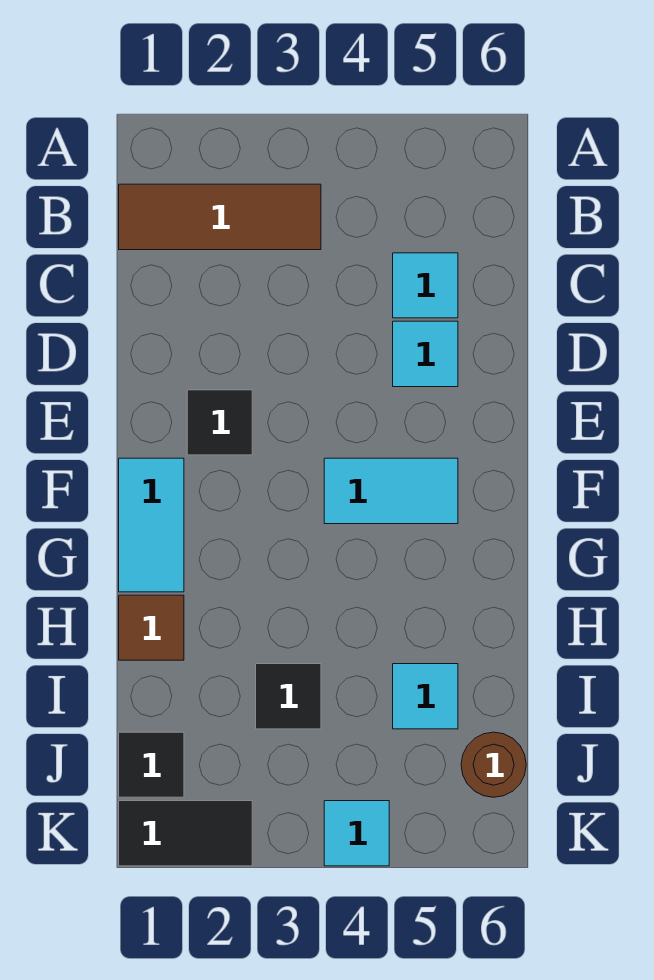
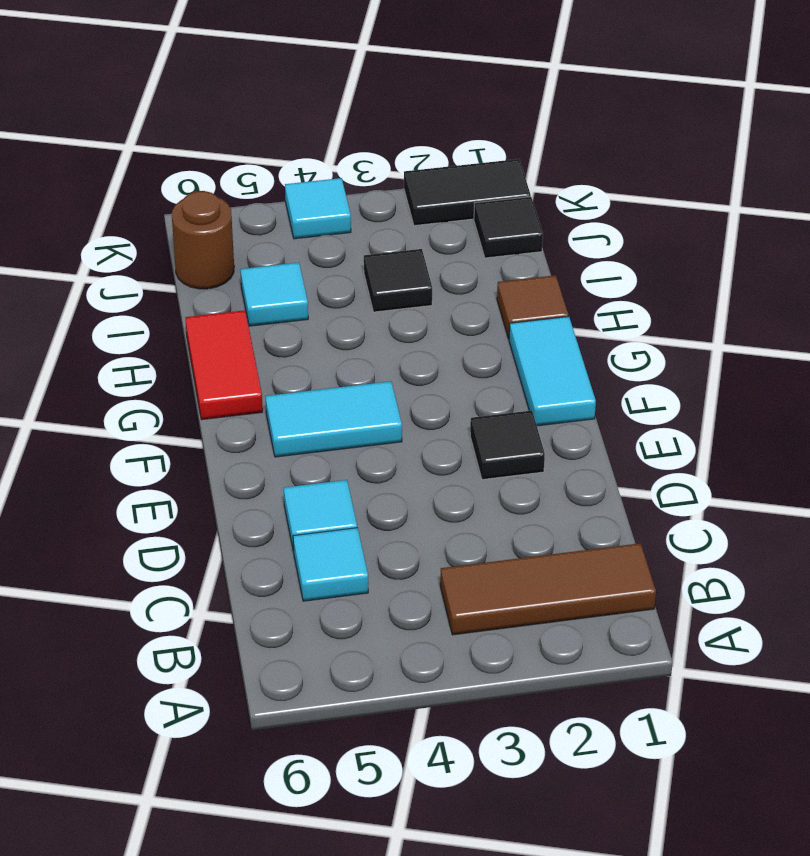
none -> red 1x2 tile [185,310,263,420]

